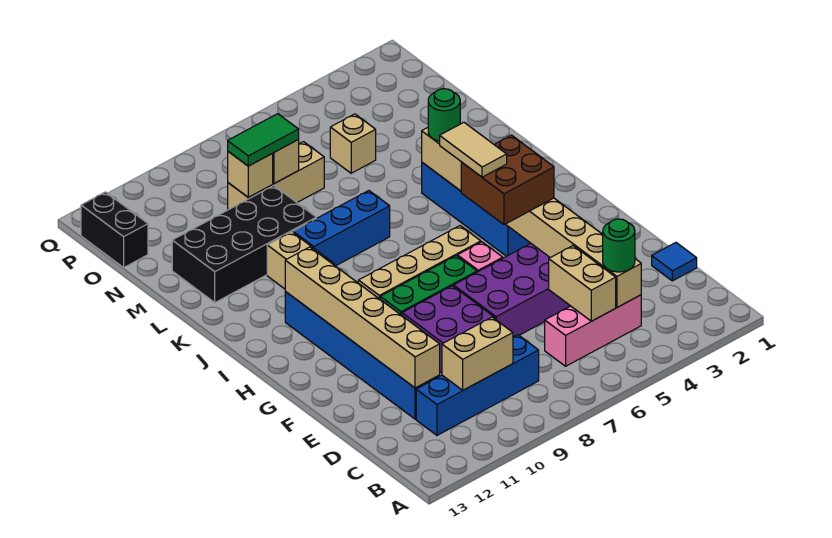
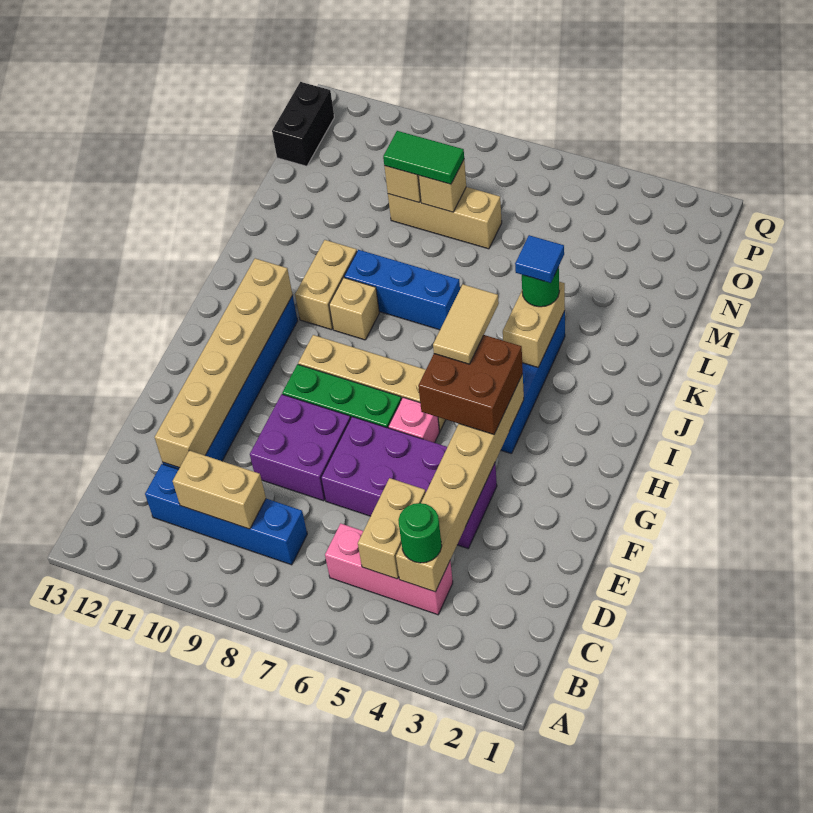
blue 1x1 tile [652,243,697,281] -> blue 1x1 tile moved to [515,235,564,283]
black 2x4 brick [172,186,316,303] -> none
tan 1x1 brick [330,114,376,173] -> tan 1x1 brick moved to [329,278,379,340]

